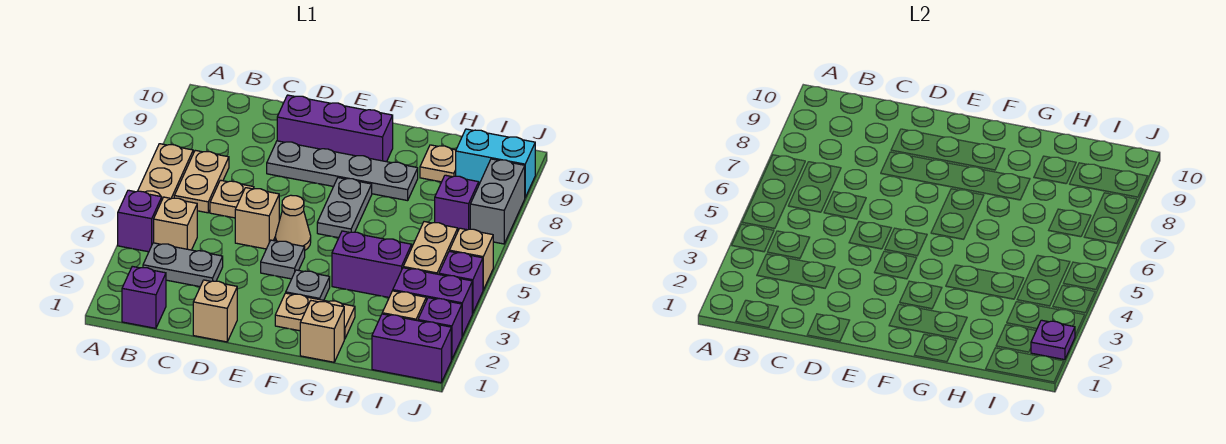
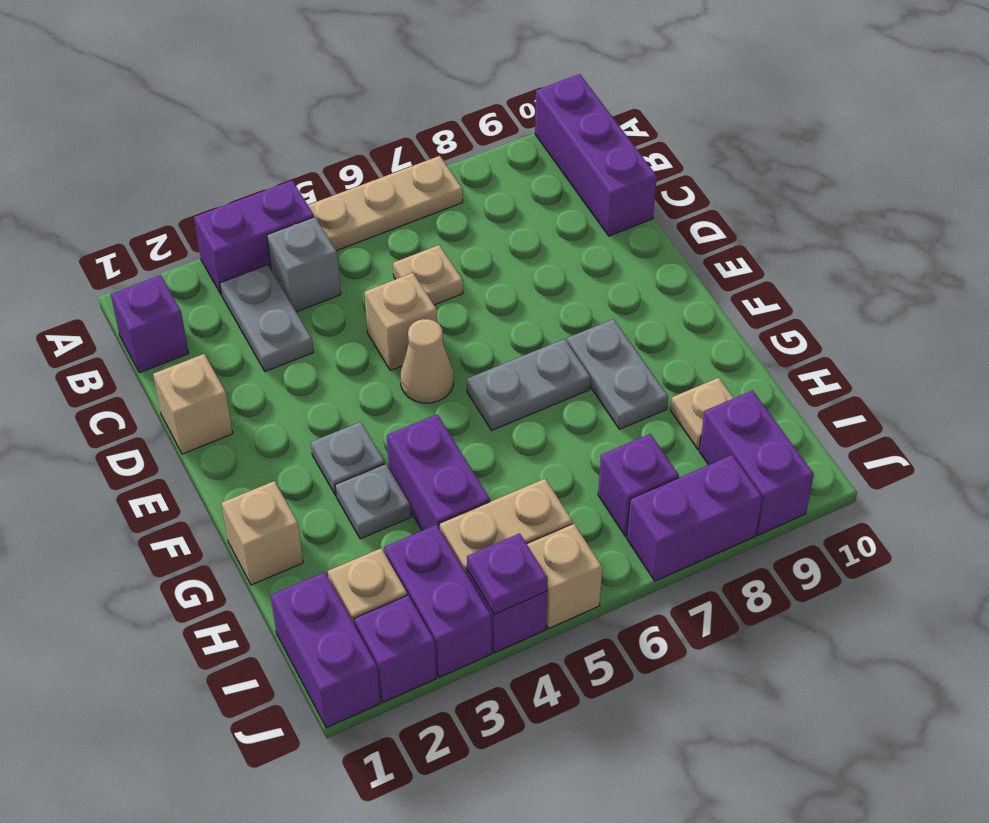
purple 1x1 brick [118,190,162,252] -> purple 1x2 brick [194,181,314,295]
tan 1x1 brick [154,197,197,250] -> grey 1x1 brick [267,217,341,312]
tan 1x2 plate [174,150,229,213] -> none
grey 1x4 plate [267,141,418,201] -> grey 1x2 plate [567,319,668,429]
purple 1x3 brick [277,95,393,162] -> purple 1x3 brick moved to [535,74,657,236]
grey 1x1 plate [261,240,305,279] -> grey 1x1 plate moved to [335,464,411,539]
tan 1x2 plate [275,293,355,339] -> none
cyan 1x2 brick [456,129,535,197] -> purple 1x2 brick [699,390,814,535]
purple 1x1 plate [1031,320,1075,360] -> purple 1x1 plate moved to [467,533,548,614]
grey 1x2 brick [470,159,525,244] -> purple 1x2 brick [627,455,762,581]

